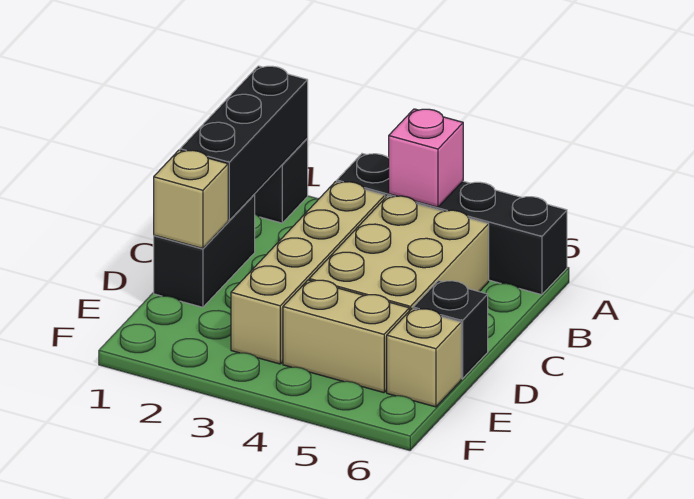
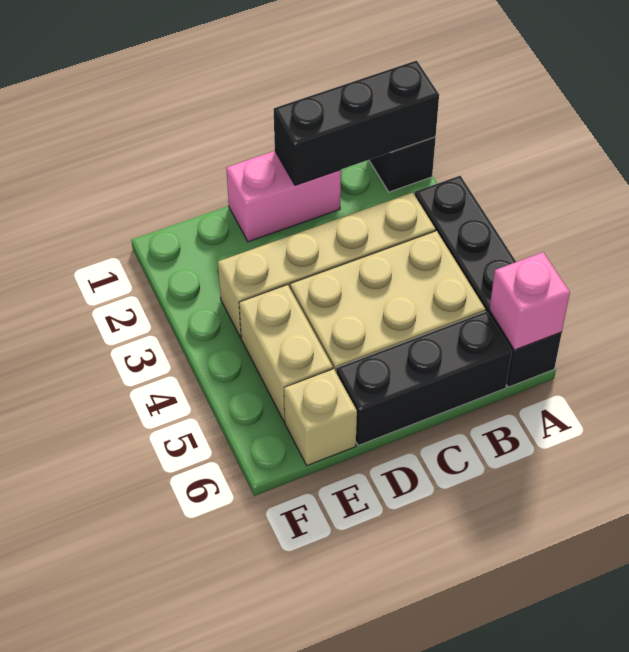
pink 1x1 brick [389,109,463,207] -> pink 1x1 brick moved to [489,252,570,350]
black 1x2 brick [154,195,255,307] -> pink 1x2 brick [226,151,341,242]
tan 1x1 brick [154,150,228,249] -> none
black 1x1 brick [413,281,488,379] -> black 1x3 brick [336,311,512,445]

